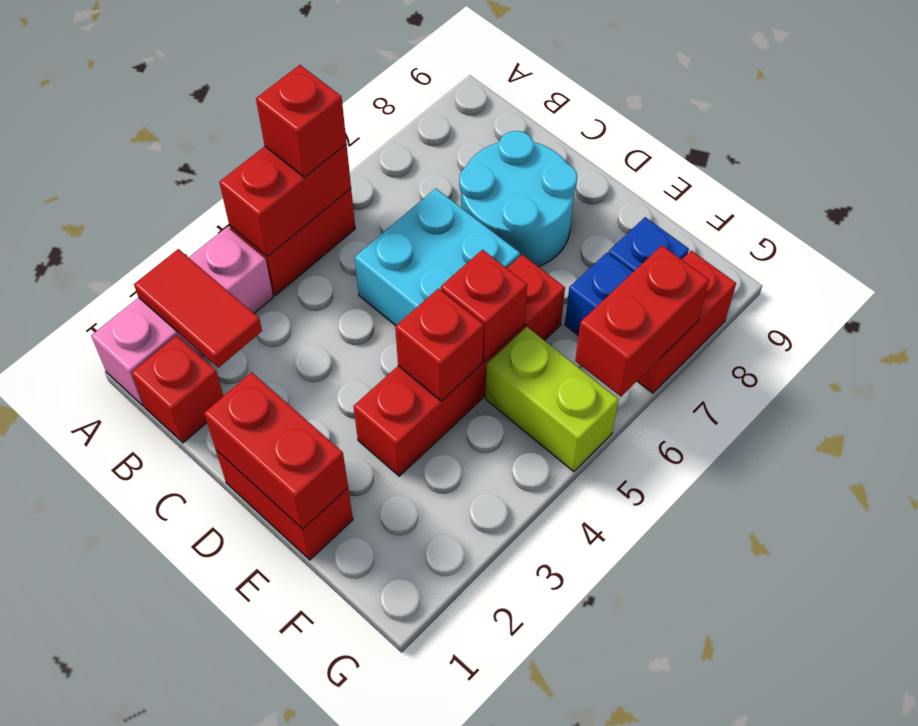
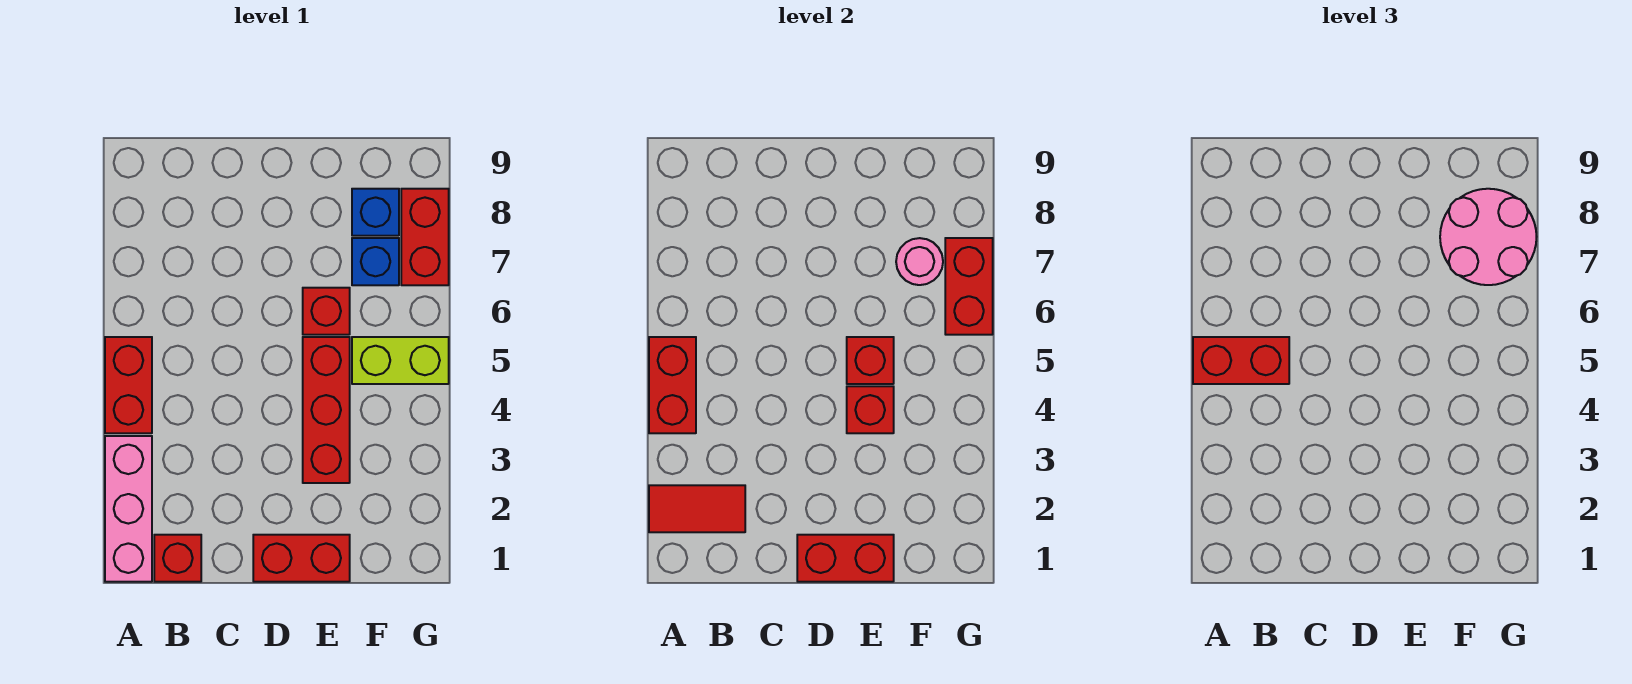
red 1x1 brick [256,65,346,177] -> red 1x2 brick [1193,337,1289,384]
cyan 2x2 brick [355,188,520,326] -> none
cyan 2x2 round brick [459,131,577,267] -> none
none -> pink 1x1 round brick [896,238,943,285]
none -> pink 2x2 round brick [1440,189,1537,285]

